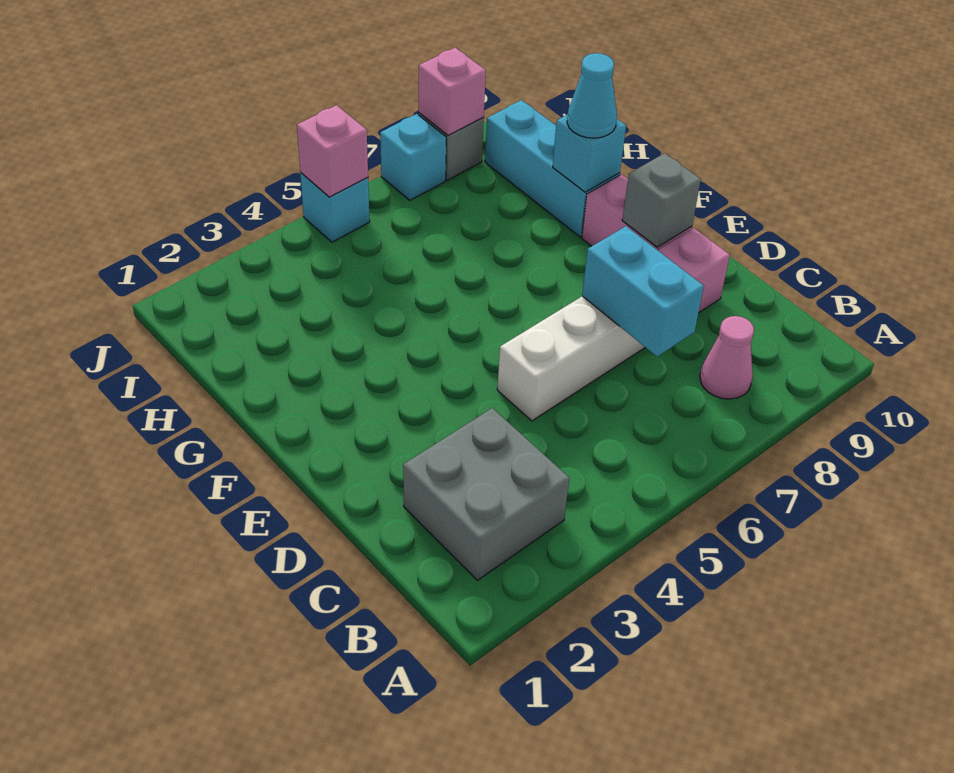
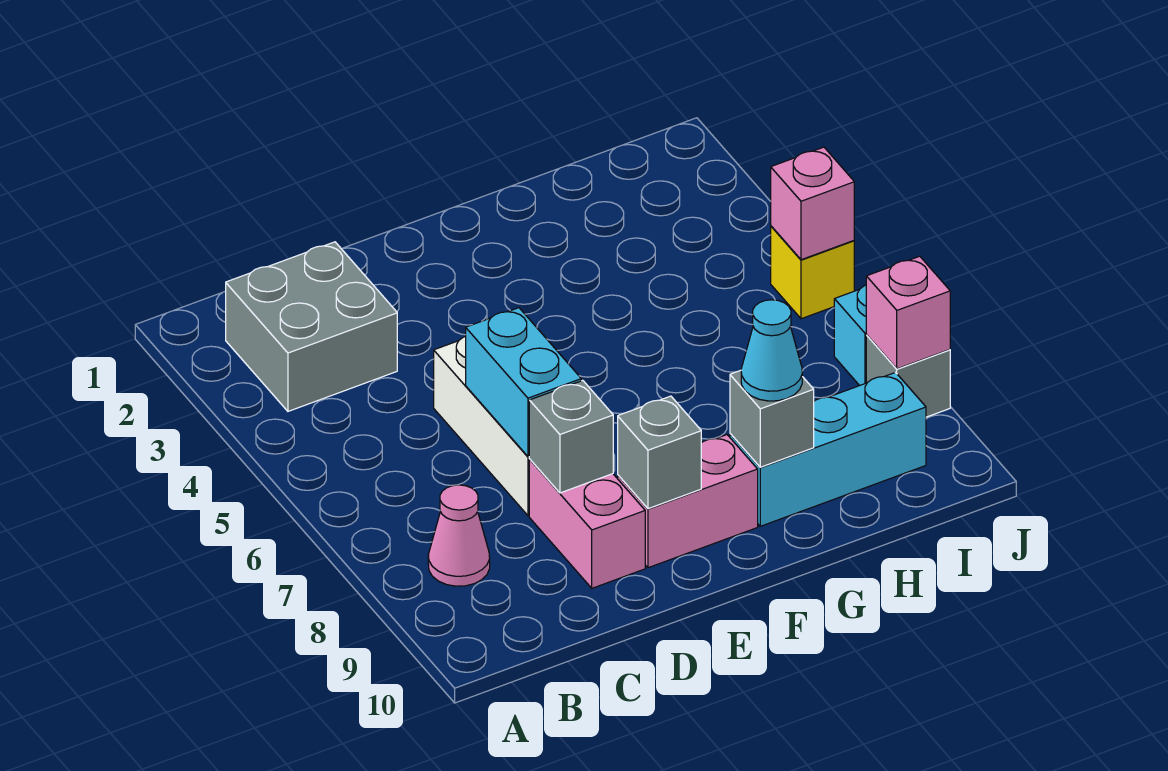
cyan 1x2 brick [582,226,704,357] -> cyan 1x2 brick turned to [466,308,581,457]
none -> grey 1x1 brick [529,380,613,493]
cyan 1x1 brick [553,114,626,192] -> grey 1x1 brick [730,370,814,467]
cyan 1x1 brick [300,172,370,242] -> yellow 1x1 brick [771,226,854,319]

